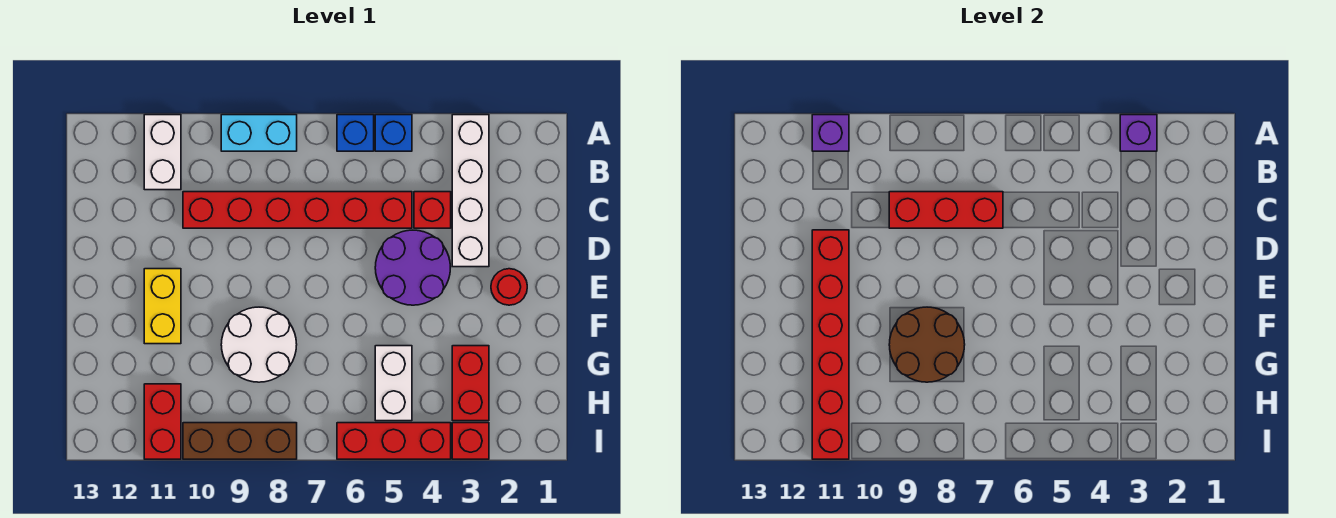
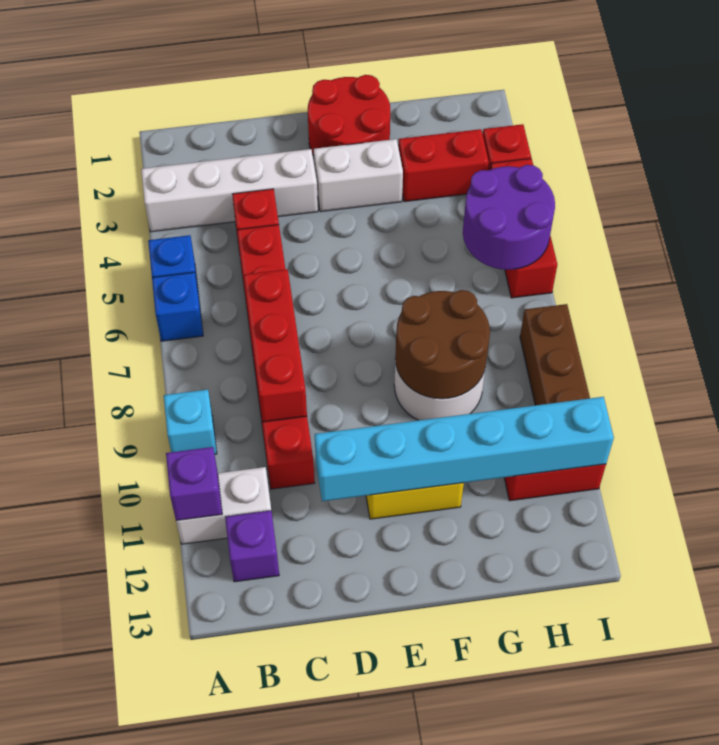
purple 1x1 brick [1120,115,1157,151] -> purple 1x1 brick moved to [225,511,279,582]
cyan 1x2 brick [221,115,297,151] -> cyan 1x1 brick [164,390,217,454]
purple 2x2 round brick [375,230,451,305] -> purple 2x2 round brick moved to [463,165,555,270]
red 1x6 brick [812,230,849,459] -> cyan 1x6 brick [315,397,614,501]
red 1x1 round brick [491,269,527,305] -> red 2x2 round brick [308,75,390,156]
white 1x2 brick [375,346,412,421] -> white 1x2 brick moved to [314,139,403,212]

